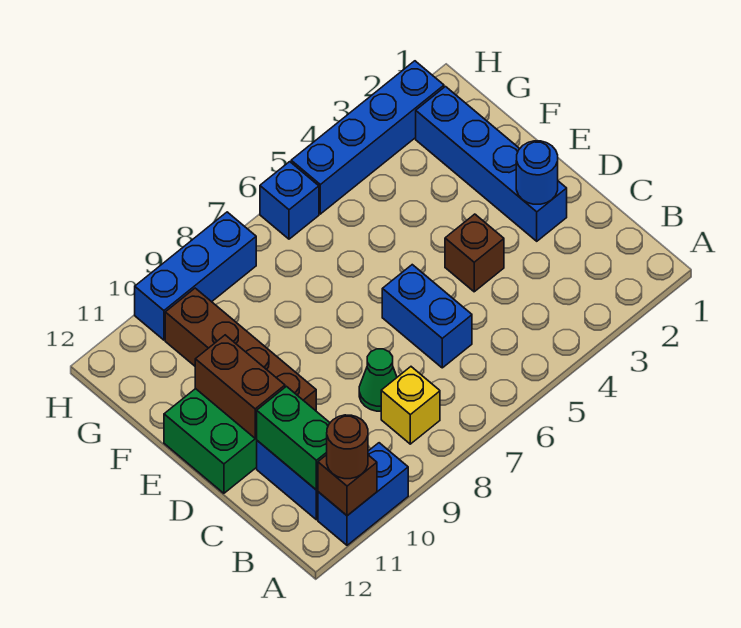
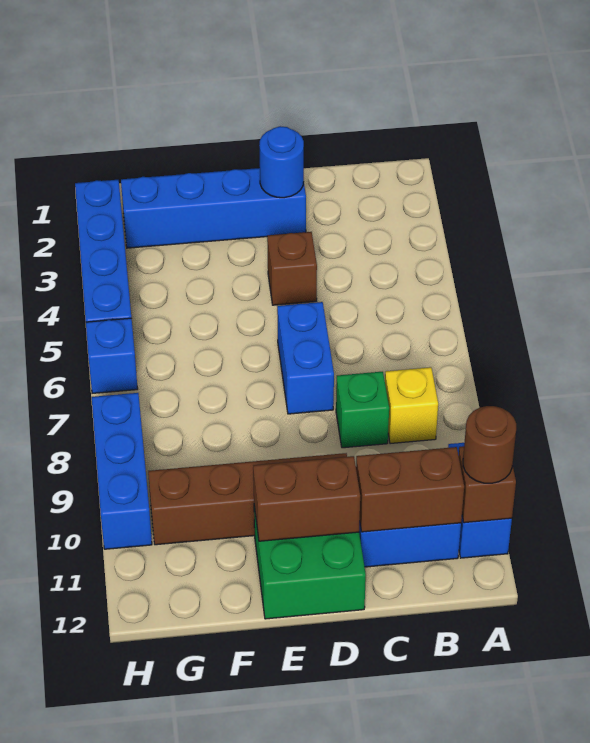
green 1x2 brick [257,386,330,490] -> brown 1x2 brick [356,447,464,532]
blue 1x2 brick [382,265,472,368] -> blue 1x2 brick turned to [277,302,334,414]
green 1x1 cone [359,349,397,411] -> green 1x1 brick [336,372,389,448]

